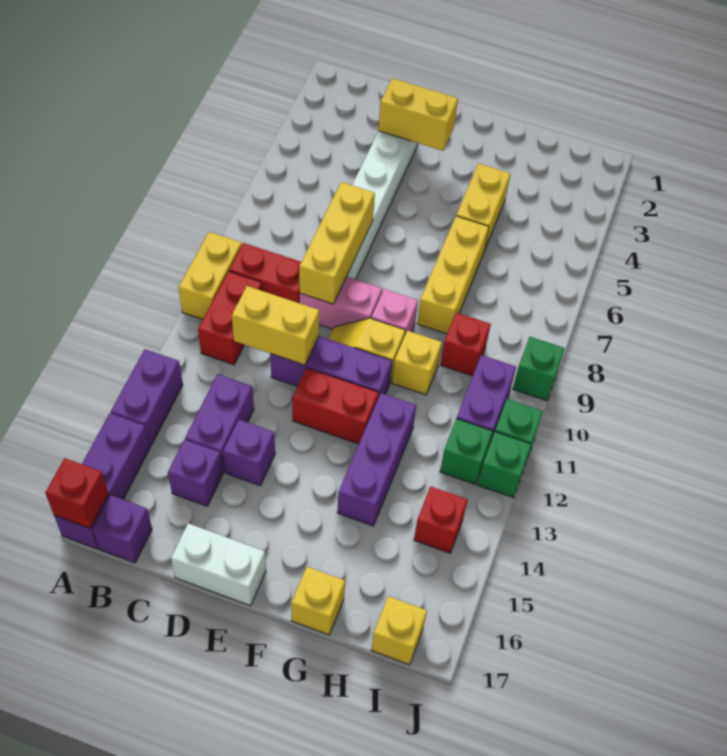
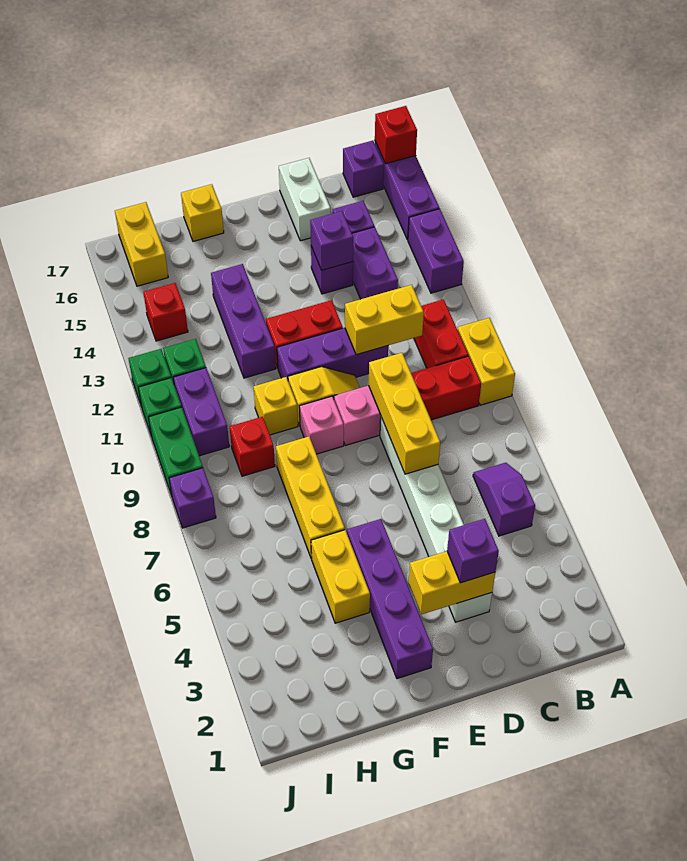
none -> purple 1x2 slope [473,463,535,536]
none -> purple 1x1 brick [447,519,499,583]
none -> purple 1x1 brick [310,211,353,270]
white 1x2 brick [171,523,266,606] -> white 1x2 brick turned to [279,158,331,241]
none -> purple 1x4 brick [347,519,433,679]
yellow 1x1 brick [371,596,427,665] -> yellow 1x2 brick [115,202,168,286]
none -> purple 1x1 brick [169,468,216,528]
green 1x1 brick [513,337,565,401] -> green 1x2 brick [148,407,203,496]

